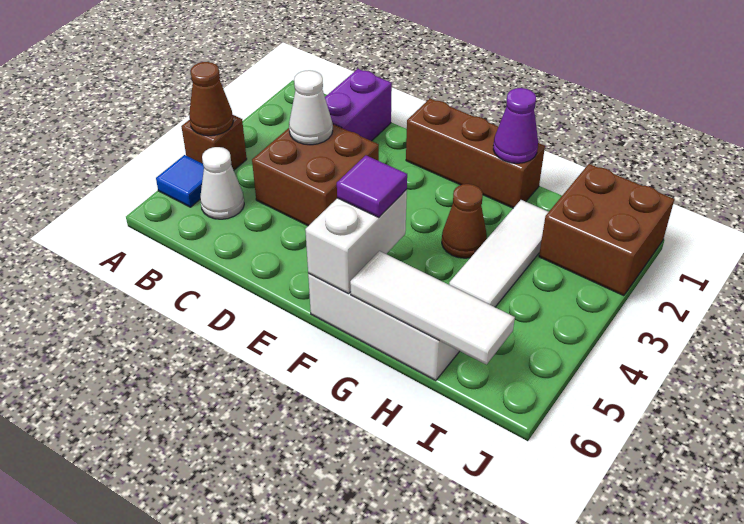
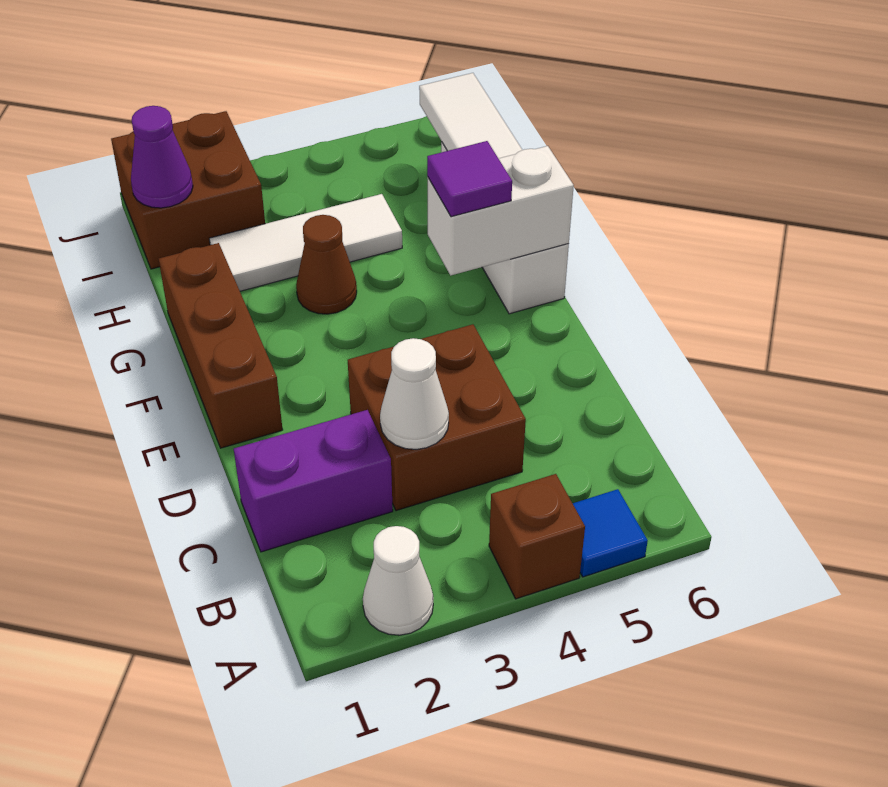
brown 1x1 cone [189,62,233,136] -> none
white 1x1 cone [200,147,244,219] -> white 1x1 cone moved to [363,526,433,635]
purple 1x1 cone [493,88,538,163] -> purple 1x1 cone moved to [131,106,193,208]

